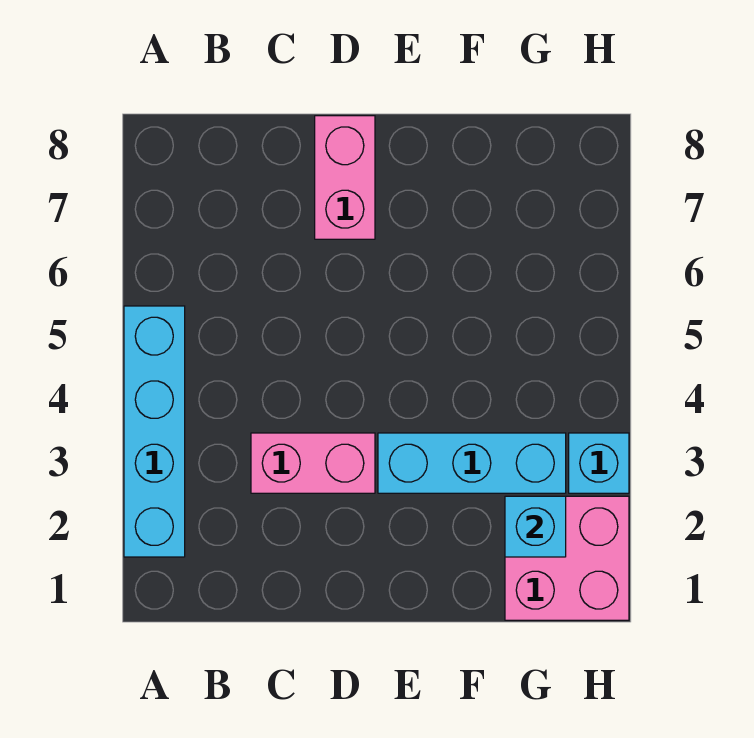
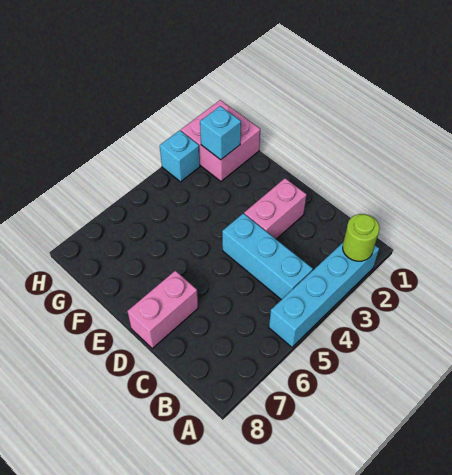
none -> lime 1x1 round brick [343,214,380,261]
pink 1x2 brick [251,433,375,493] -> pink 1x2 brick turned to [244,178,307,239]
cyan 1x3 brick [378,433,566,493] -> cyan 1x3 brick moved to [222,213,313,300]

